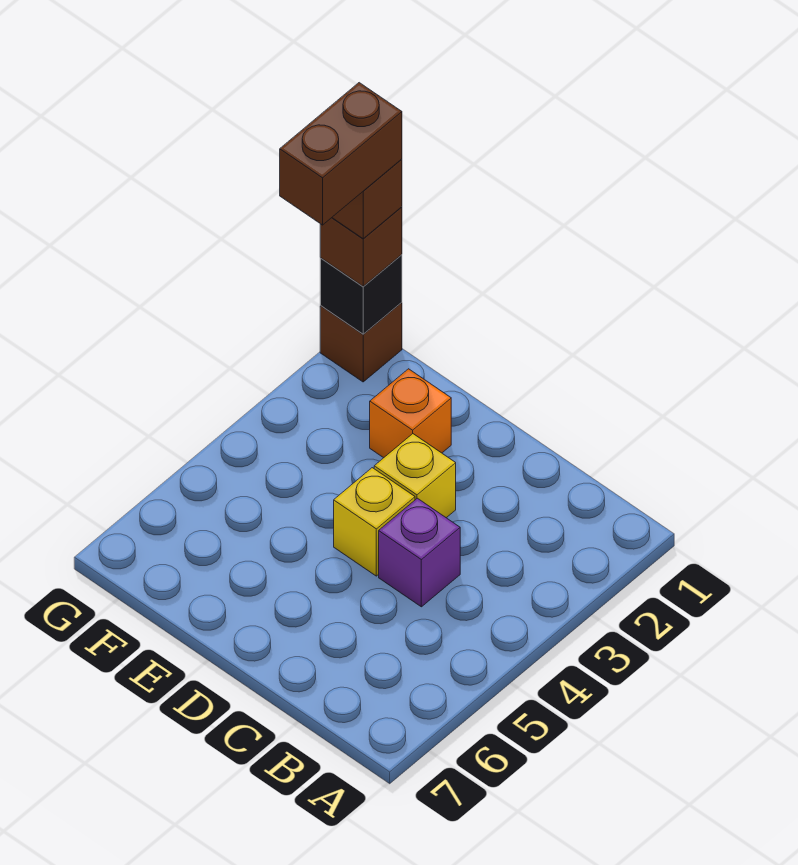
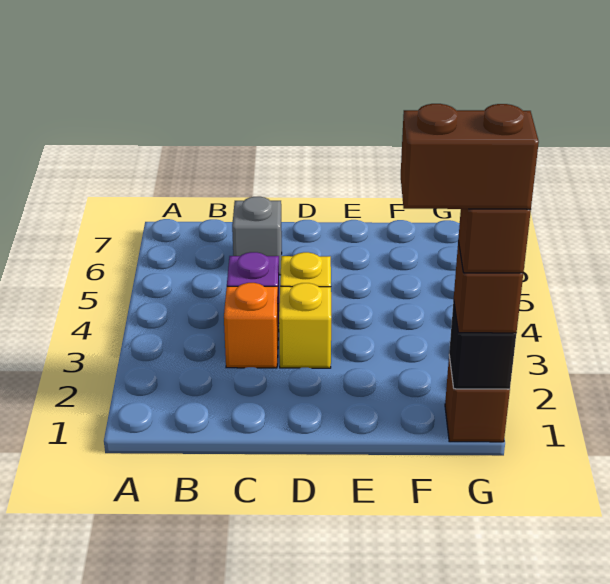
none -> grey 1x1 brick [232,197,282,275]
orange 1x1 brick [370,369,451,458] -> orange 1x1 brick moved to [224,283,278,368]
brown 1x2 brick [280,83,402,225] -> brown 1x2 brick turned to [401,104,539,209]

